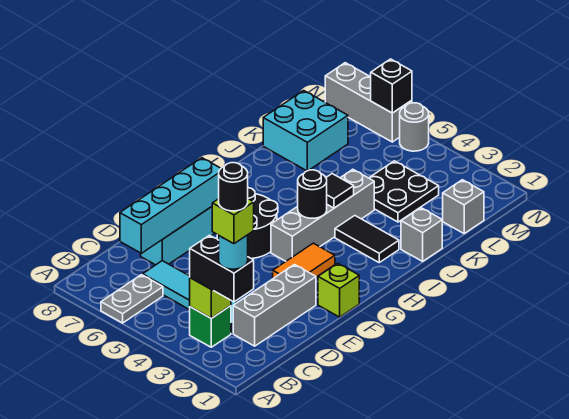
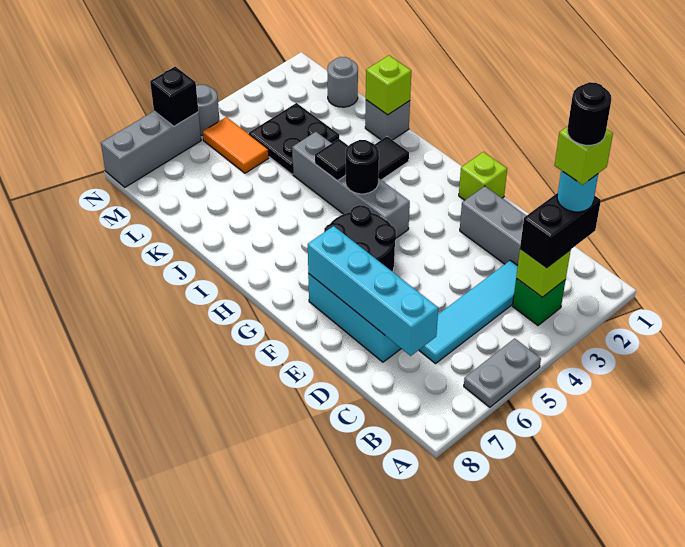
grey 1x2 plate [101,275,163,323] -> grey 1x2 plate turned to [464,338,541,407]
orange 1x2 tile [273,243,335,278] -> orange 1x2 tile moved to [203,117,269,173]
none -> lime 1x1 brick [366,55,411,115]
cyan 2x2 brick [263,91,348,171] -> none
grey 1x1 brick [443,180,484,233] -> grey 1x1 round brick [327,57,358,107]

